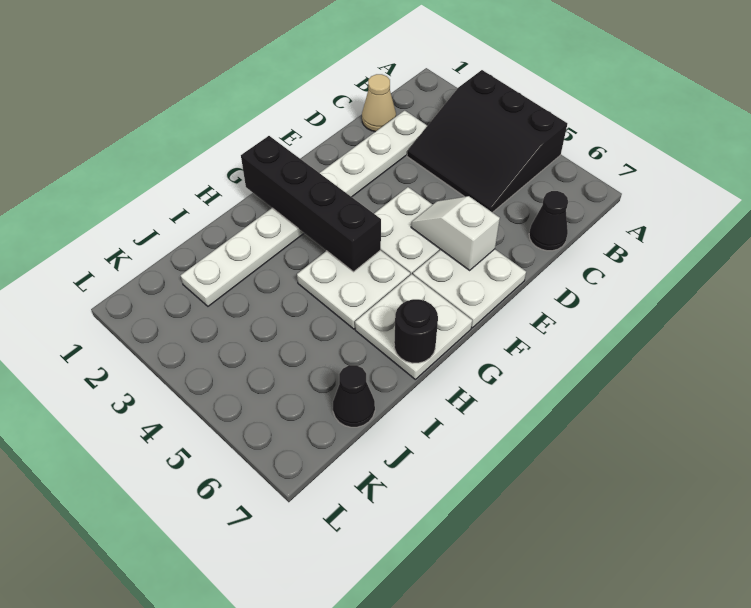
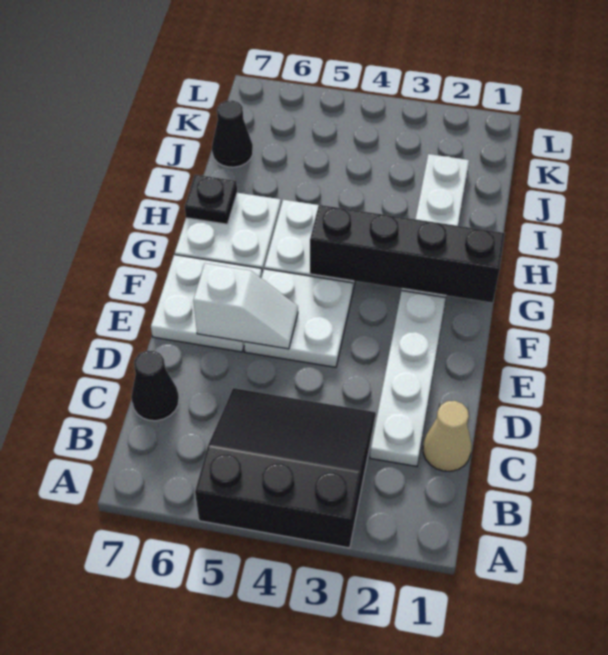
black 1x1 round brick [394,299,438,363] -> black 1x1 plate [185,175,237,224]

